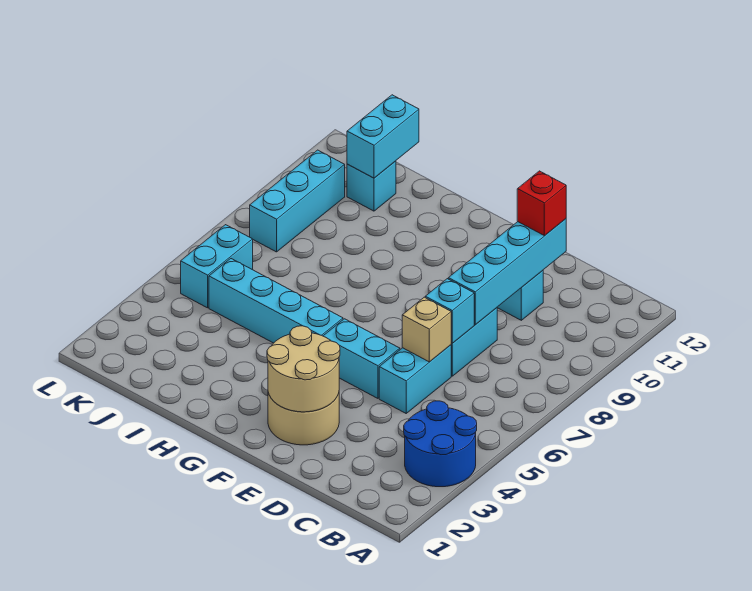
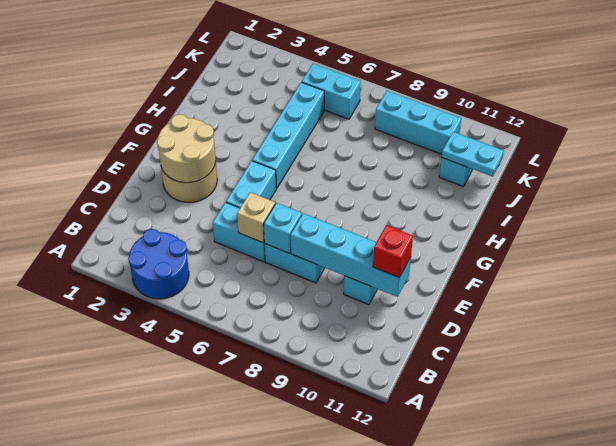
cyan 1x2 brick [347,95,419,178] -> cyan 1x2 plate [442,132,504,177]

